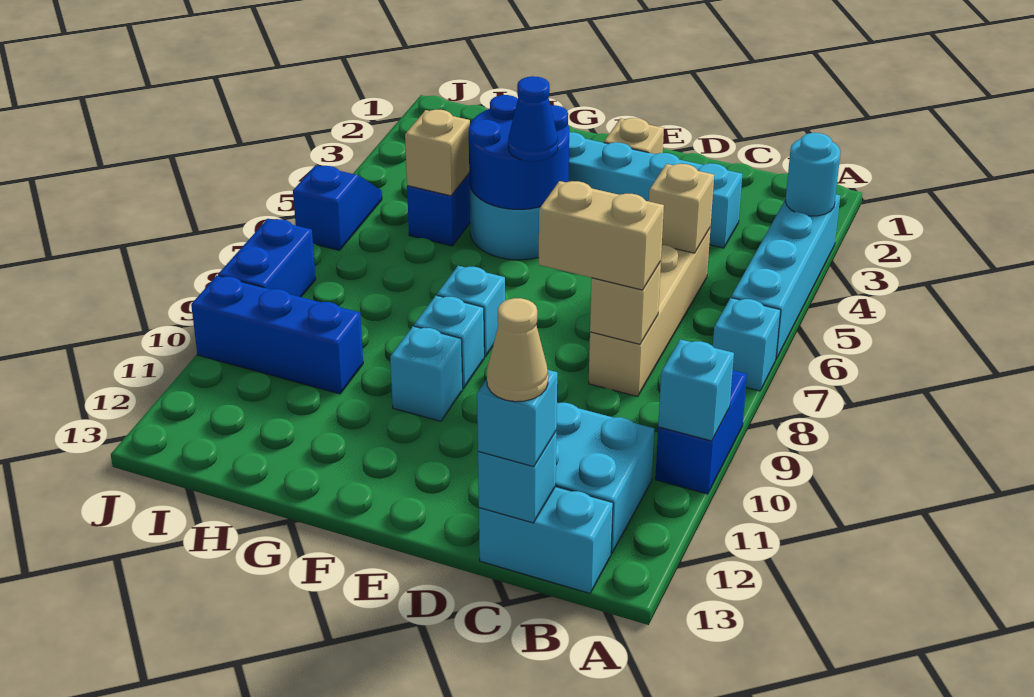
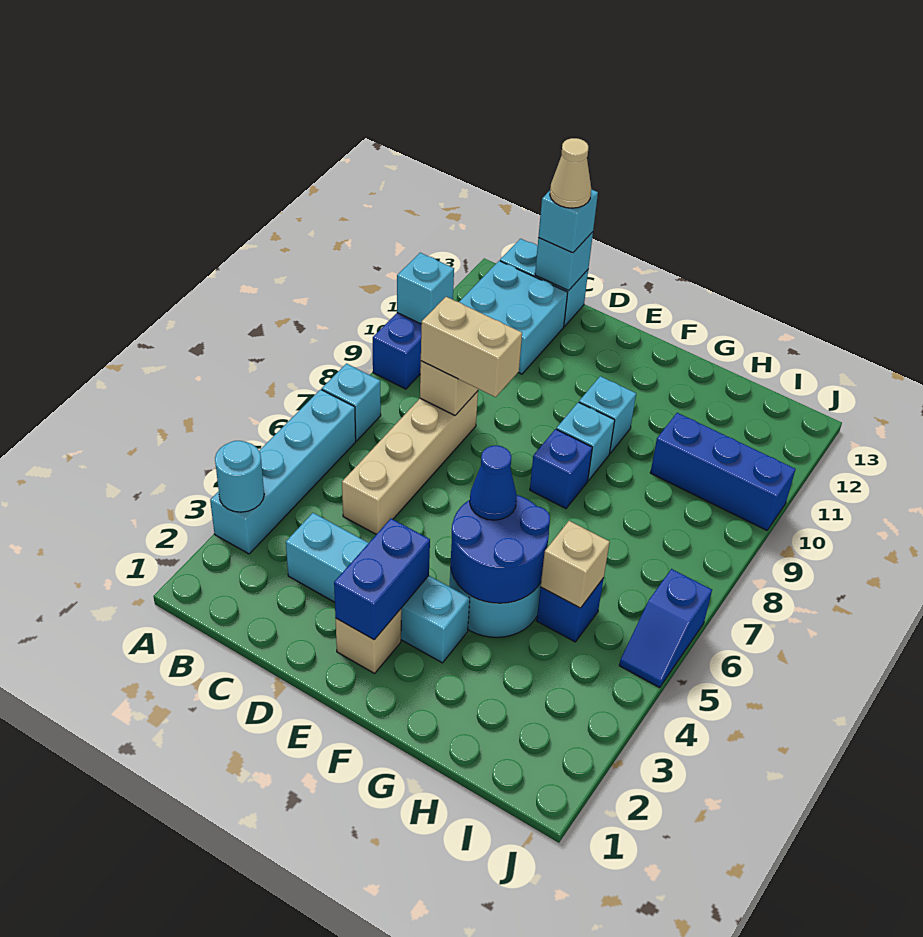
tan 1x1 brick [649,164,714,253] -> none
cyan 1x1 brick [437,266,505,357] -> blue 1x1 brick [530,429,592,509]
blue 1x2 brick [218,219,316,297] -> blue 1x2 brick moved to [334,519,430,640]

